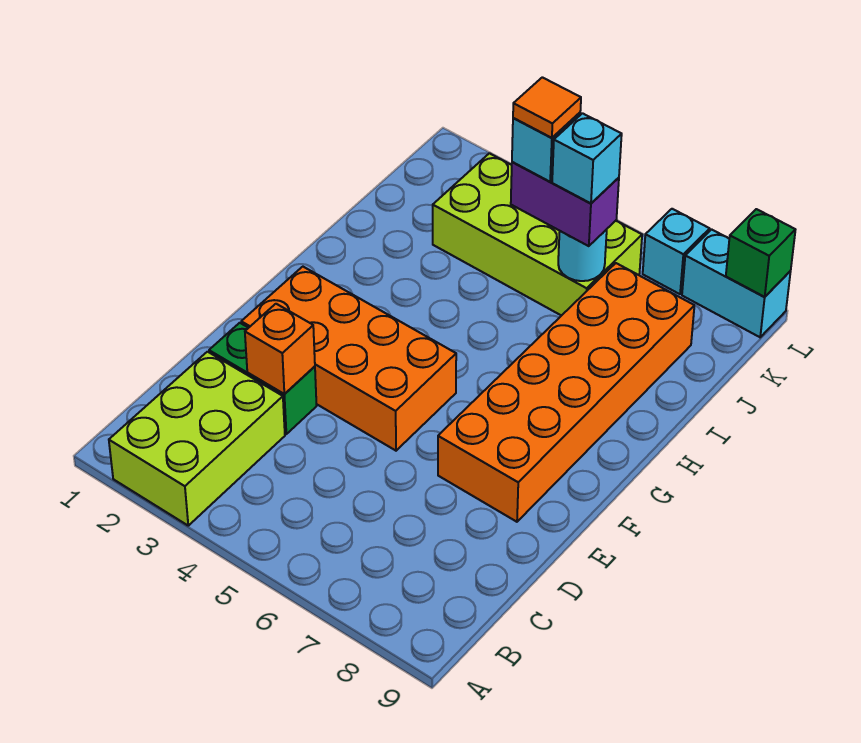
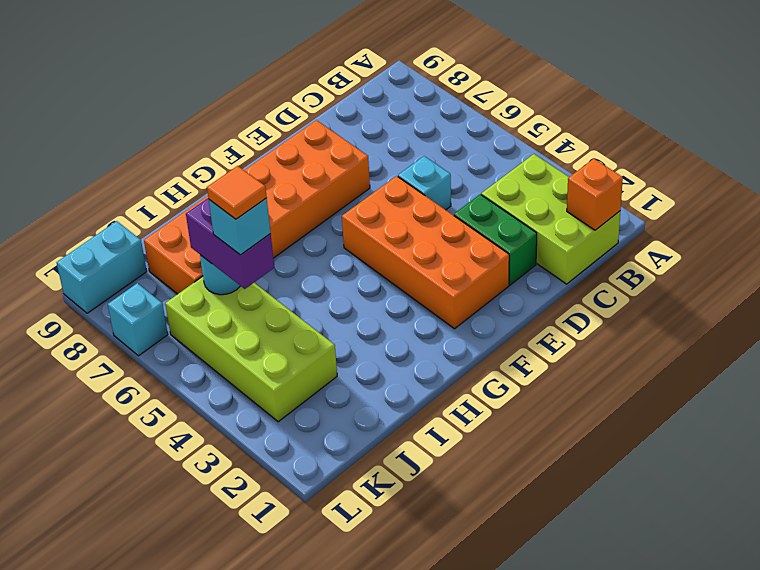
lime 2x3 brick [109,352,285,526] -> lime 2x3 brick turned to [481,154,620,284]
orange 1x1 brick [245,304,315,394] -> orange 1x1 brick moved to [567,159,623,230]
cyan 1x1 brick [552,113,622,204] -> cyan 1x1 brick moved to [398,156,451,210]
cyan 1x2 brick [682,229,791,337] -> cyan 1x2 brick turned to [57,221,147,313]
green 1x1 brick [726,209,795,297] -> none

